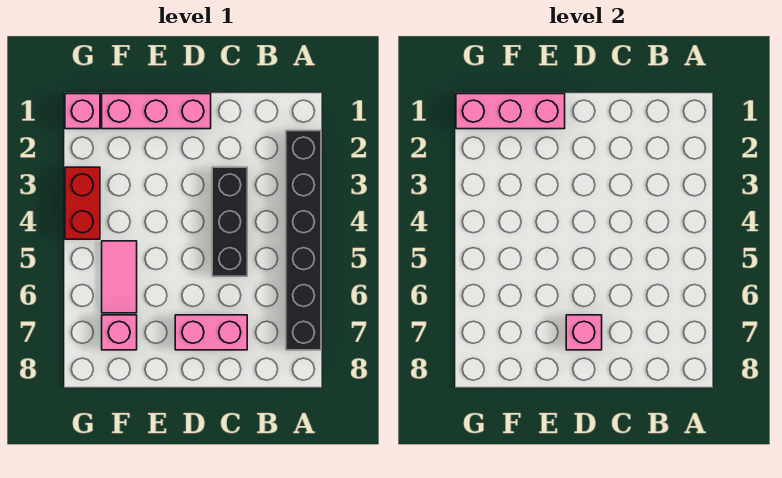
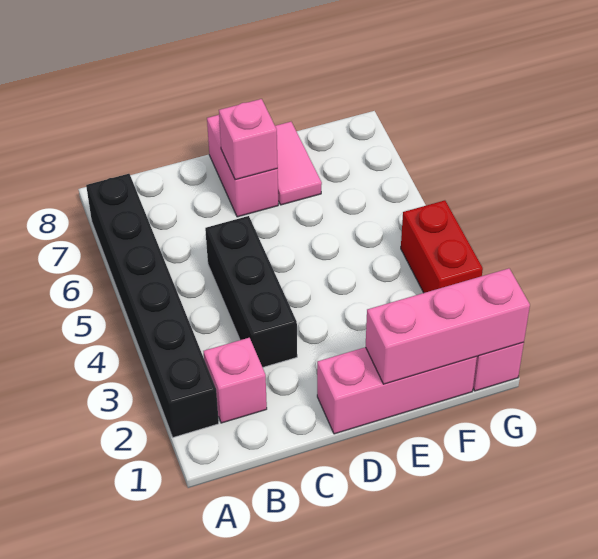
pink 1x2 brick [175,315,247,350] -> pink 1x2 brick turned to [207,115,278,217]
pink 1x2 tile [102,241,137,313] -> pink 1x2 tile moved to [275,122,322,205]
pink 1x1 brick [102,315,137,350] -> pink 1x1 brick moved to [204,338,267,423]

